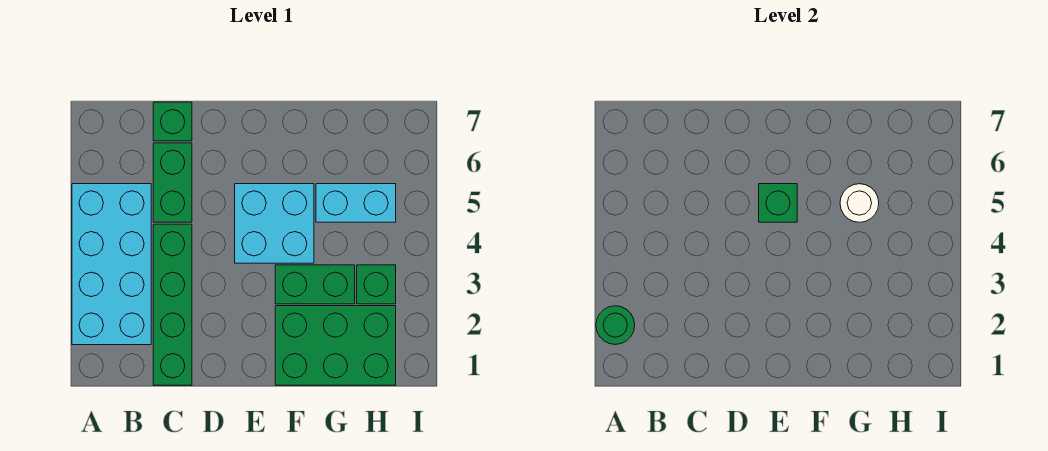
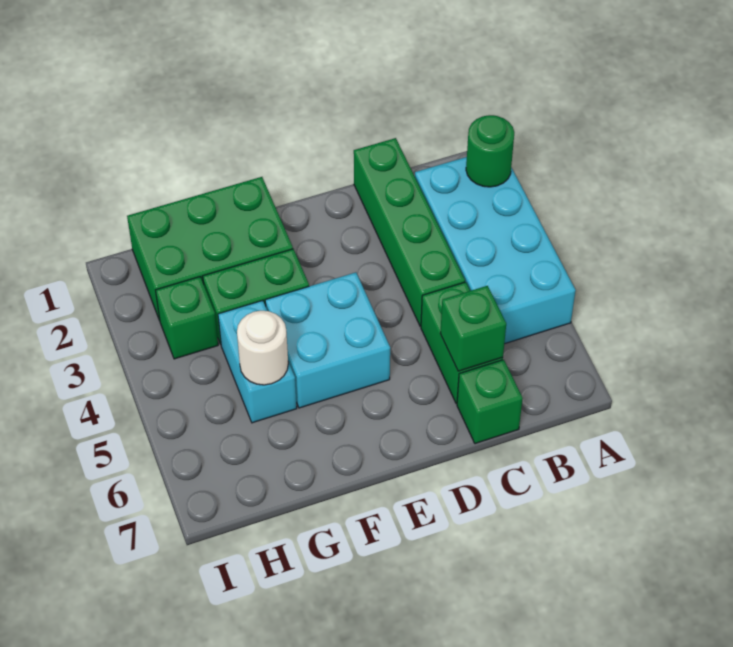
green 1x1 brick [759,184,797,222] -> green 1x1 brick moved to [440,286,506,371]
cyan 1x2 brick [316,184,396,222] -> cyan 1x2 brick turned to [218,300,297,423]

